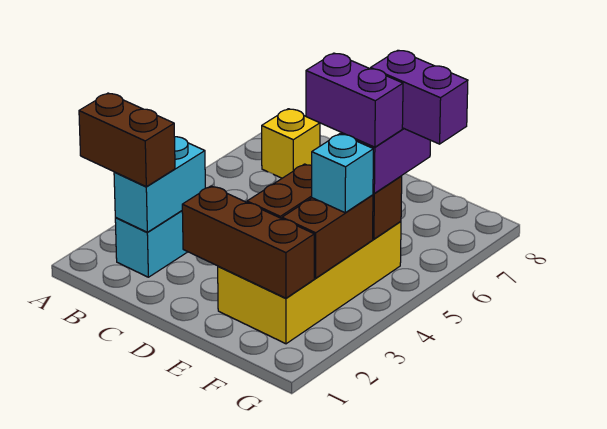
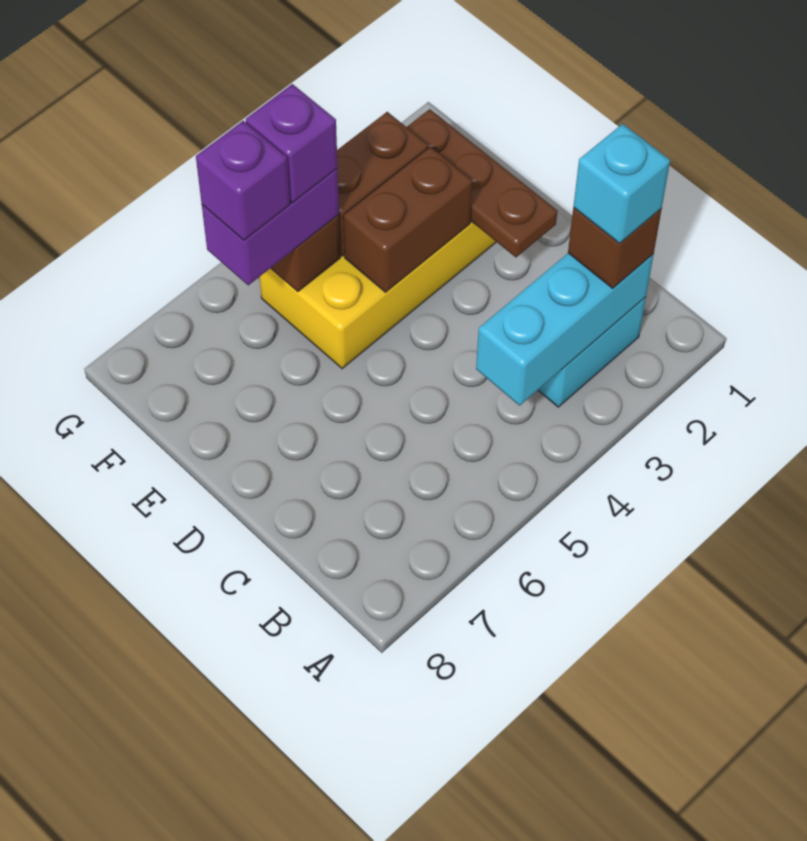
brown 1x2 brick [79,93,175,187] -> brown 1x1 brick [568,208,662,288]
cyan 1x2 brick [114,137,205,232] -> cyan 1x3 brick [476,253,654,406]
yellow 1x1 brick [262,109,320,178] -> none
brown 1x3 brick [182,186,314,298] -> brown 1x3 plate [407,109,557,257]
purple 1x2 brick [306,53,403,147] -> purple 1x1 brick [246,84,338,203]
cyan 1x1 brick [312,134,373,213] -> cyan 1x1 brick moved to [573,124,670,243]
purple 1x2 brick [371,50,468,144] -> purple 1x1 brick [196,121,290,240]

